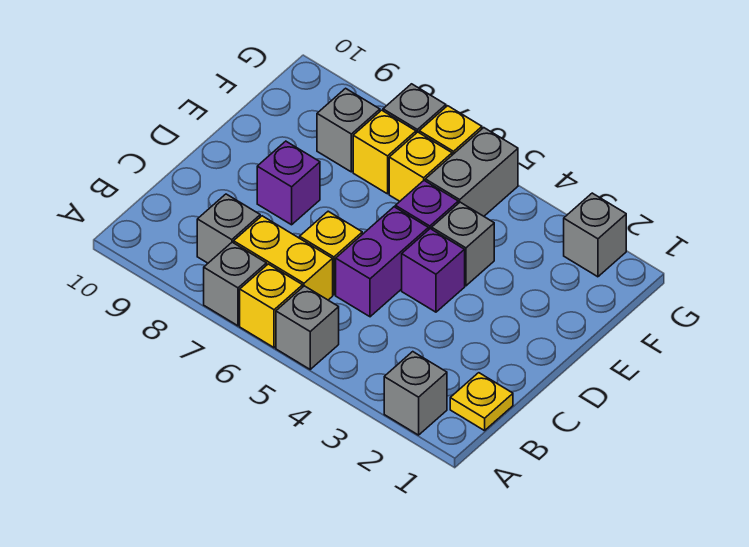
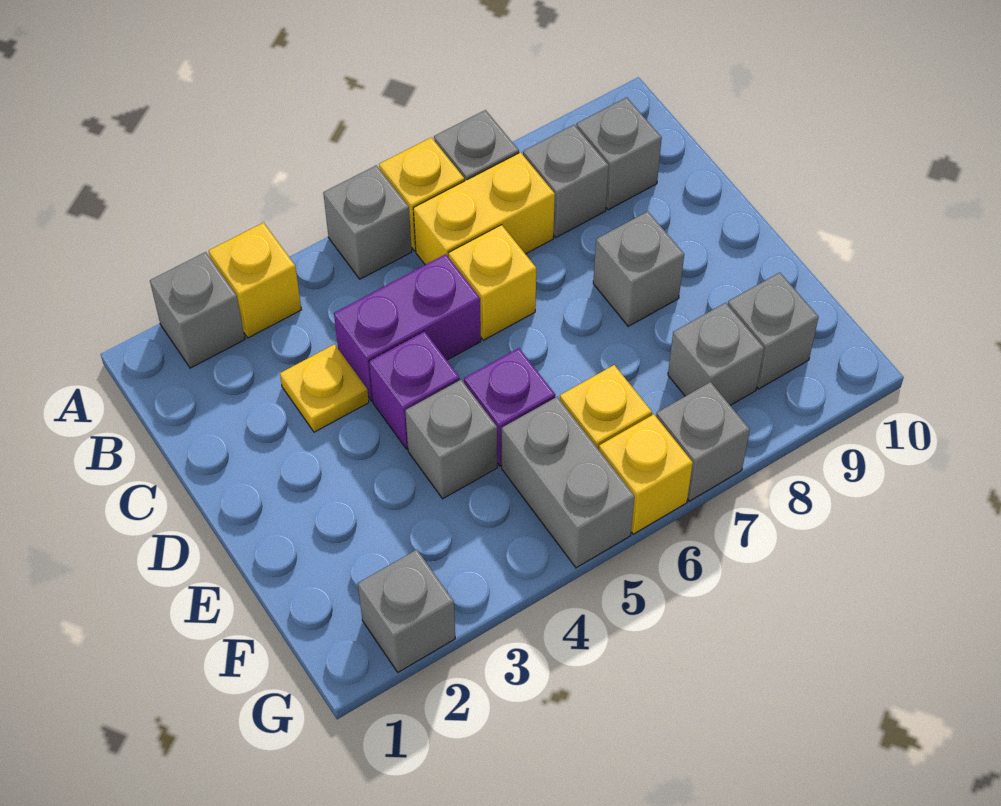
yellow 1x1 plate [450,373,513,431] -> yellow 1x1 plate moved to [280,344,369,432]
none -> grey 1x1 brick [577,97,662,210]
purple 1x2 brick [336,207,428,317] -> purple 1x2 brick turned to [334,254,481,401]
purple 1x1 brick [257,141,320,225] -> grey 1x1 brick [593,211,684,326]
yellow 1x1 brick [353,110,416,194] -> yellow 1x1 brick moved to [209,223,301,338]
none -> grey 1x1 brick [728,272,819,389]

